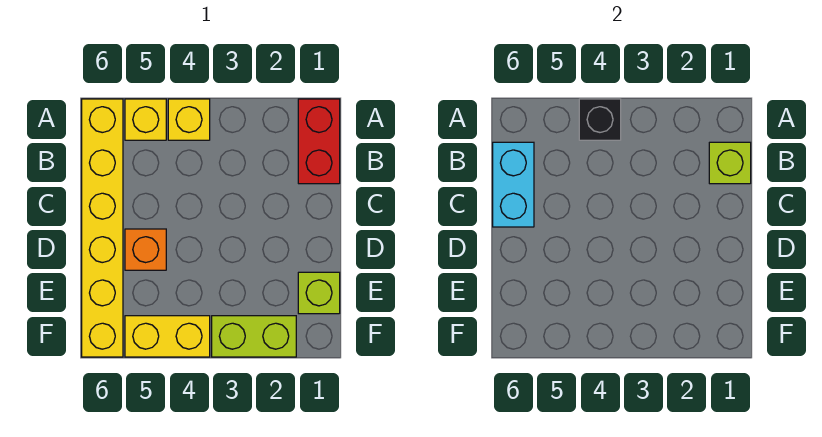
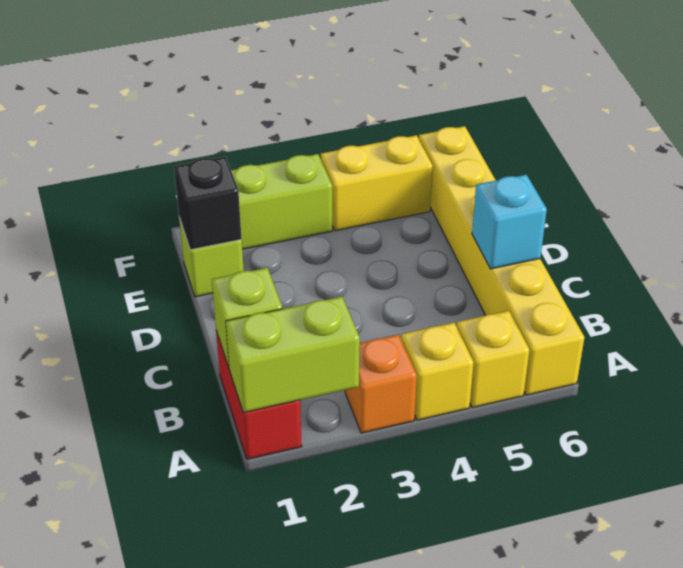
none -> lime 1x2 brick [226,296,360,413]
black 1x1 brick [579,99,621,140] -> black 1x1 brick moved to [174,157,242,250]
cyan 1x2 brick [493,142,534,227] -> cyan 1x1 brick [472,175,547,269]
orange 1x1 brick [125,229,166,270] -> orange 1x1 brick moved to [345,335,417,433]

